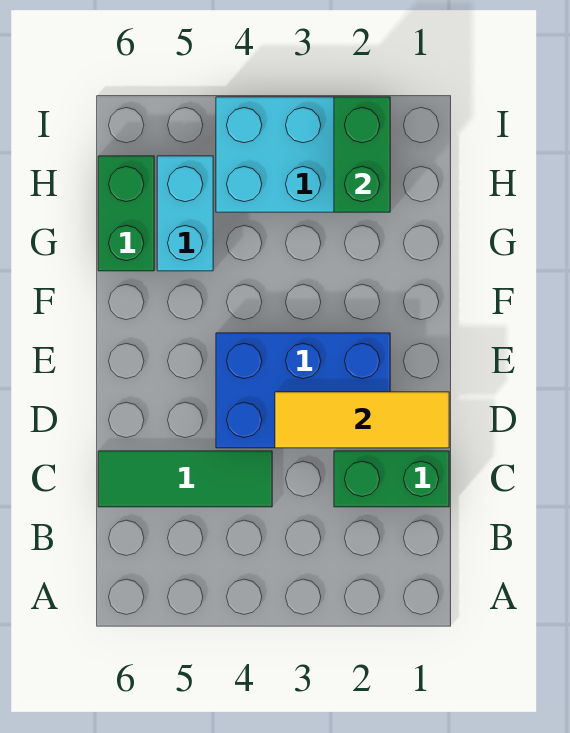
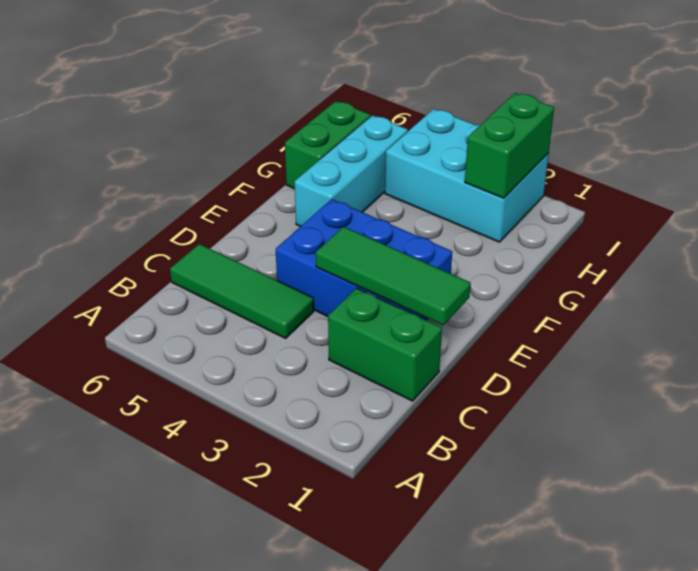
yellow 1x3 tile [275,392,449,448] -> green 1x3 tile [316,227,471,325]
cyan 1x2 brick [157,156,213,271] -> cyan 1x3 brick [295,115,408,226]

